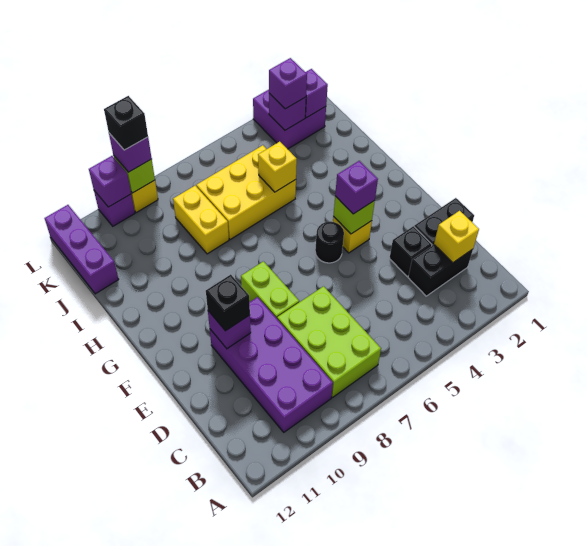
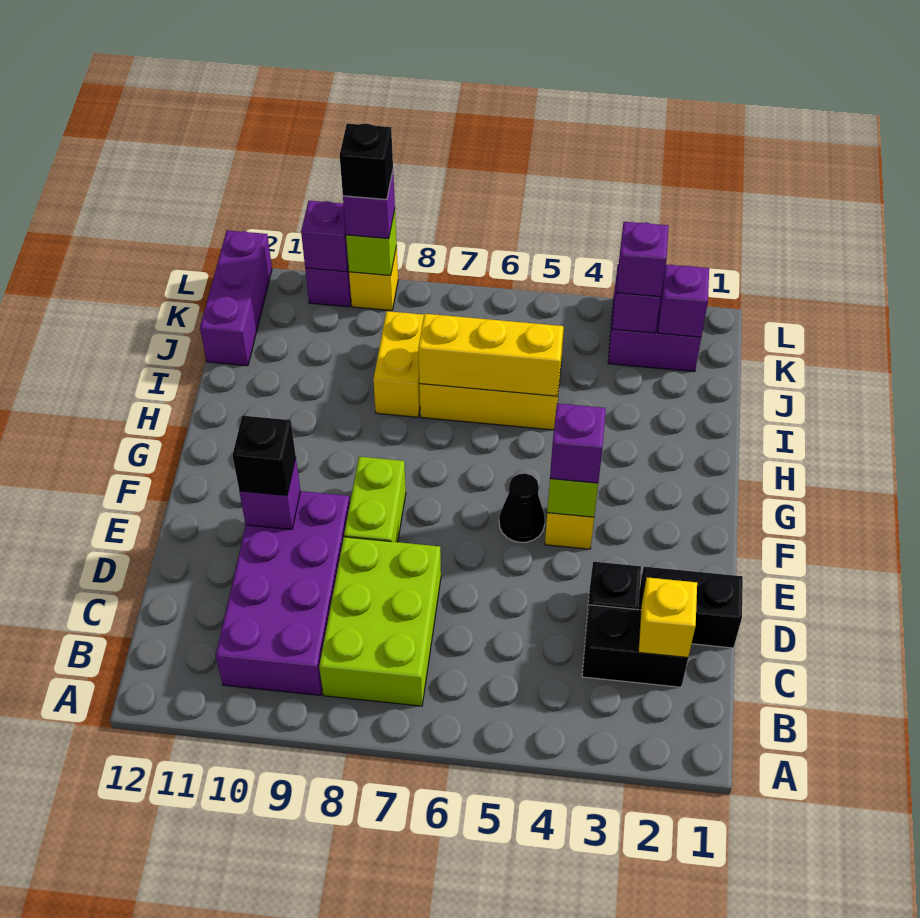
black 1x1 round brick [315,222,344,263] -> black 1x1 cone [499,473,545,542]
yellow 1x1 brick [258,142,297,192] -> yellow 1x3 brick [418,314,563,396]

